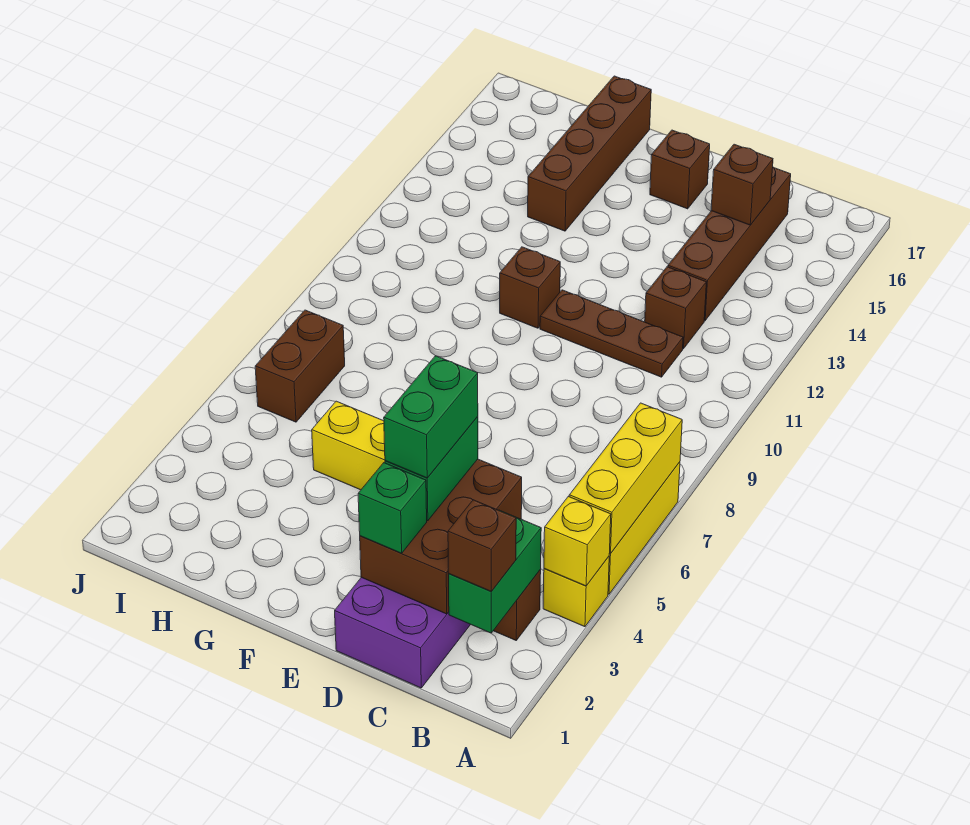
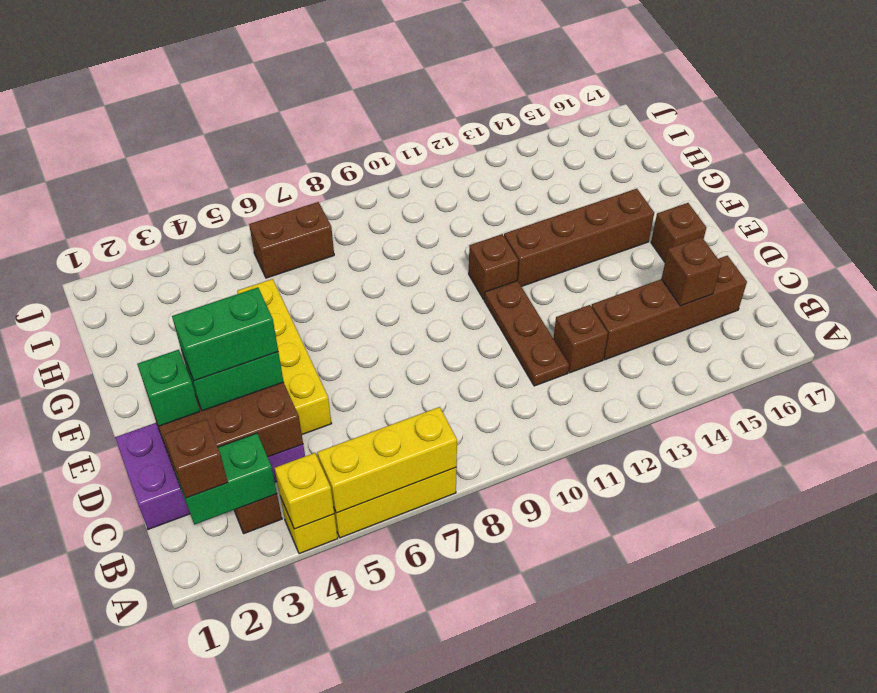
brown 1x4 brick [528,76,651,231] -> brown 1x4 brick moved to [504,189,654,287]

